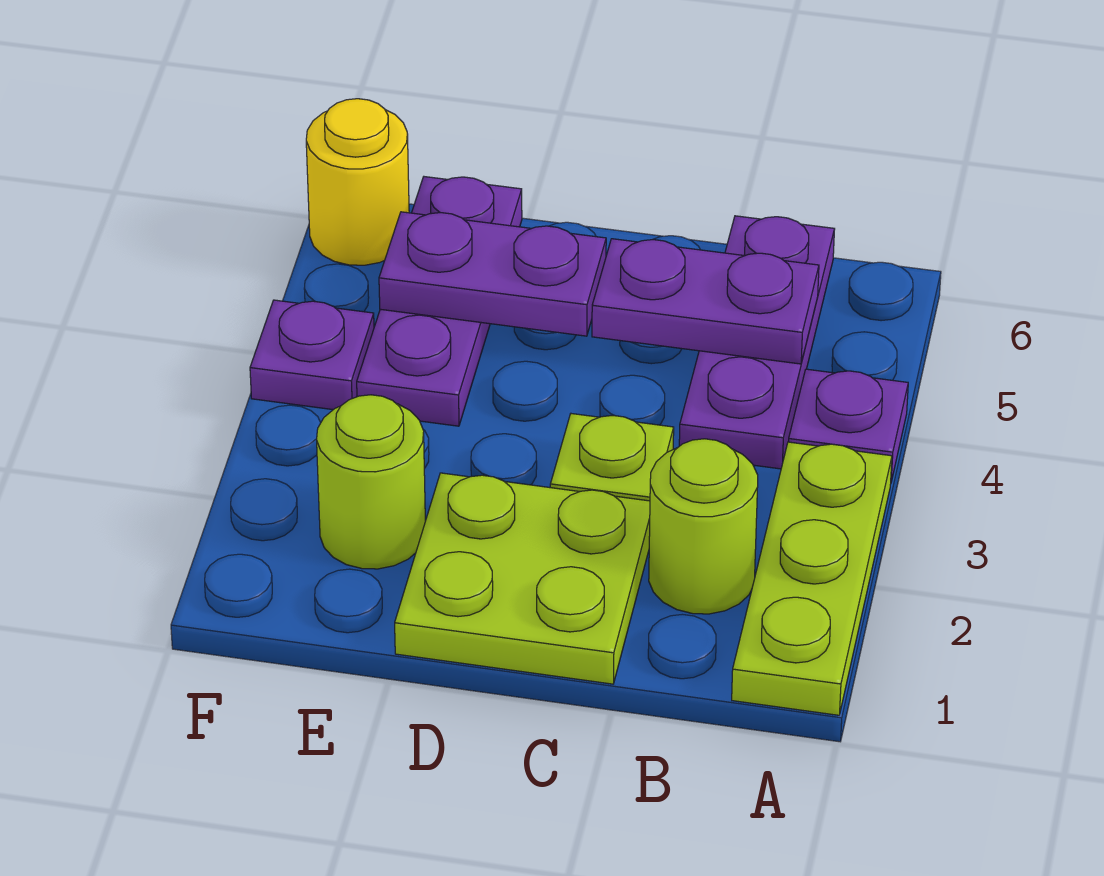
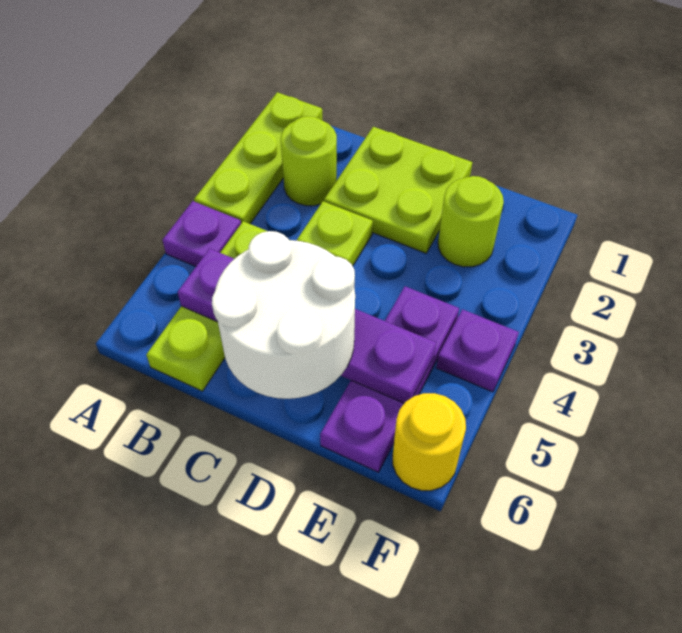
purple 1x3 plate [679,216,835,469] -> lime 1x3 plate [146,221,267,391]
none -> white 2x2 round brick [212,231,355,399]

